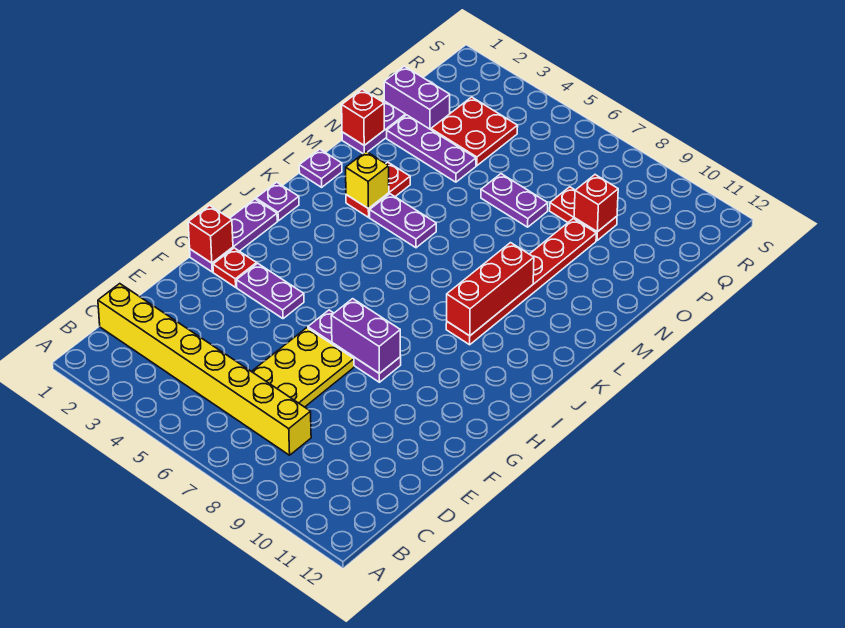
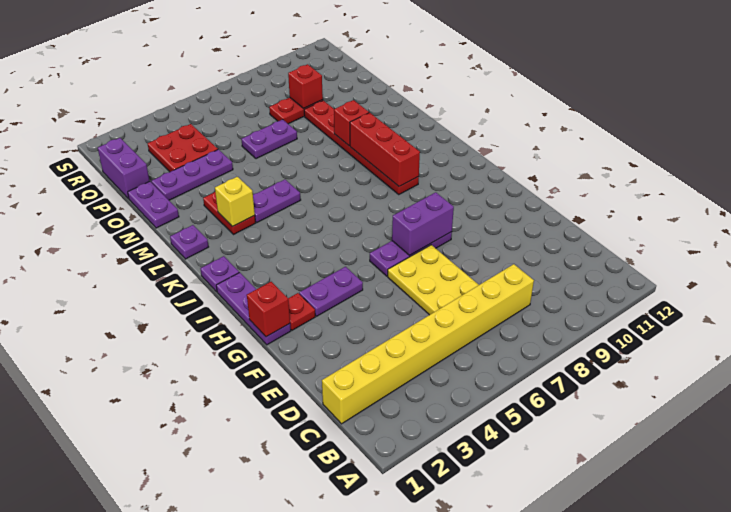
red 1x1 brick [342,89,384,145] -> red 1x1 brick moved to [334,100,369,146]
purple 1x2 brick [384,66,450,130] -> purple 1x2 brick turned to [98,138,150,199]

